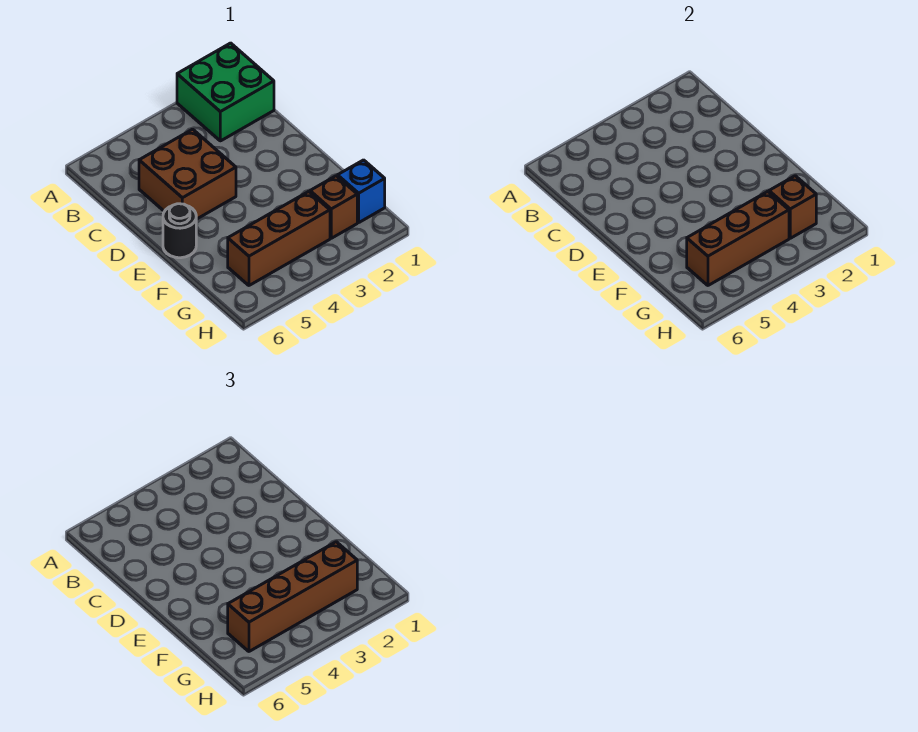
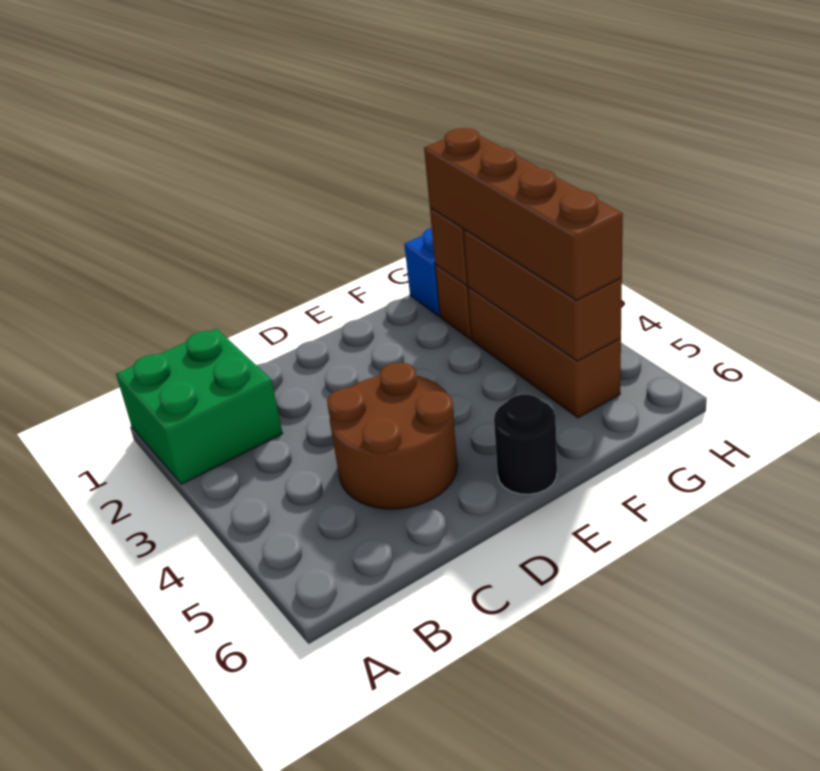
brown 2x2 brick [139,129,236,219] -> brown 2x2 round brick [327,363,458,509]

